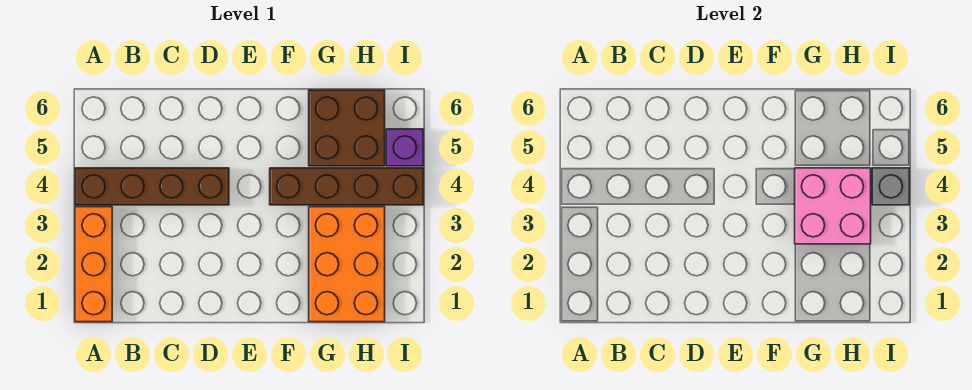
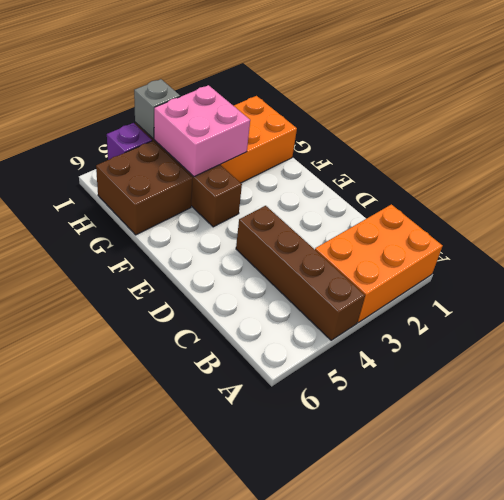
orange 1x3 brick [75,207,112,322] -> orange 2x3 brick [315,204,443,322]

